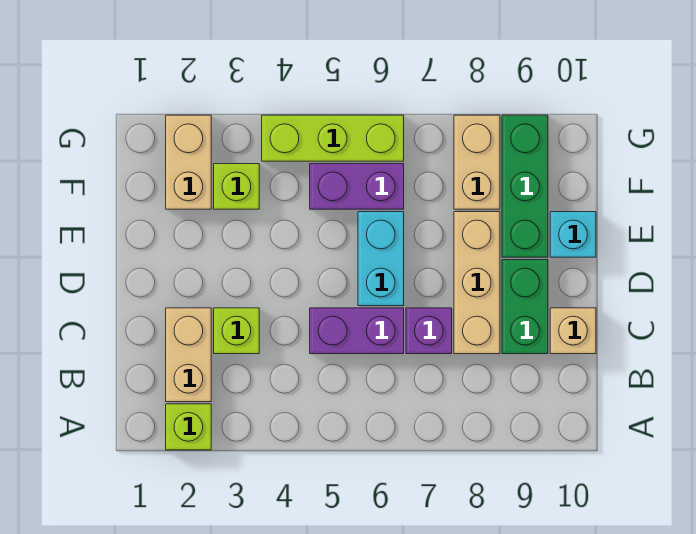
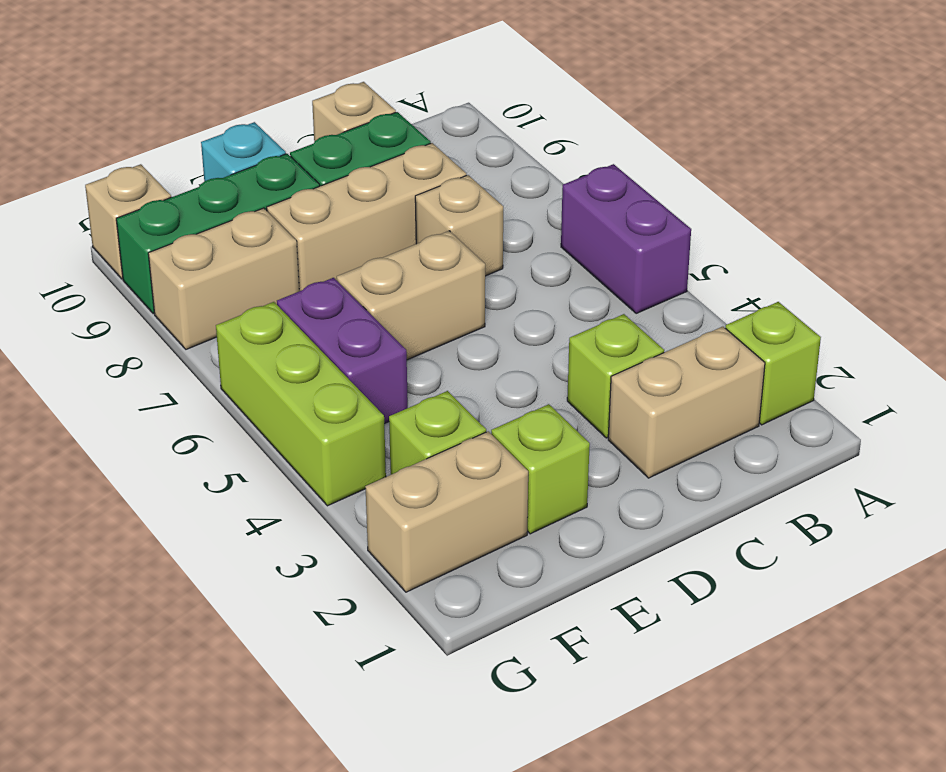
purple 1x2 brick [310,308,404,354] -> purple 1x2 brick moved to [561,164,691,313]
purple 1x1 brick [406,308,452,354] -> tan 1x1 brick [415,175,503,276]
cyan 1x2 brick [358,212,404,306] -> tan 1x2 brick [337,231,485,360]
none -> lime 1x1 brick [491,404,590,534]
none -> tan 1x1 brick [85,164,171,279]

